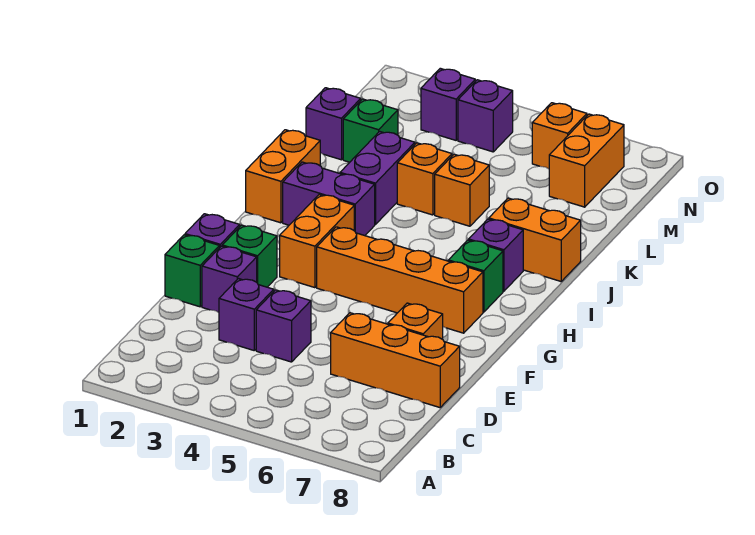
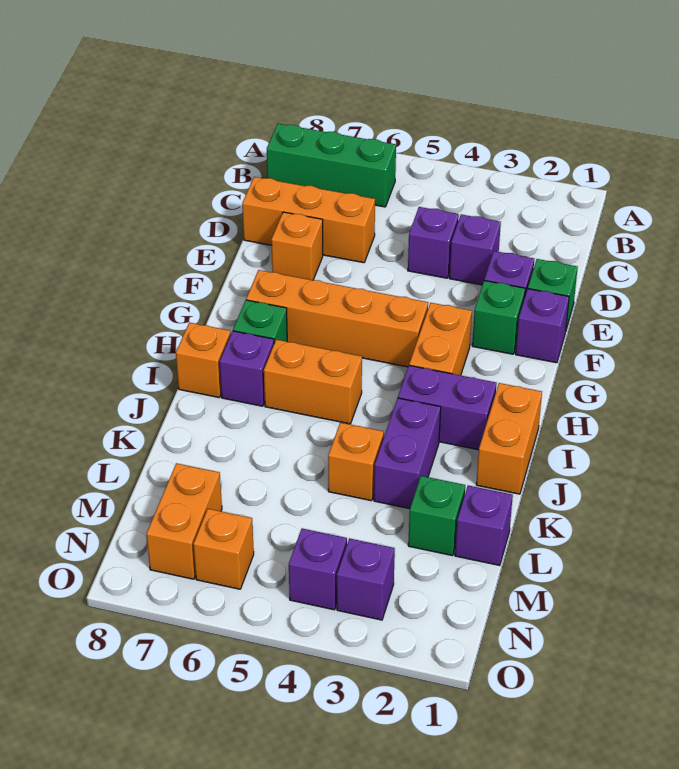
none -> green 1x3 brick [267,124,396,207]
orange 1x2 brick [489,198,581,281] -> orange 1x2 brick moved to [264,339,362,424]
orange 1x1 brick [435,154,489,226] -> orange 1x1 brick moved to [176,323,231,398]

